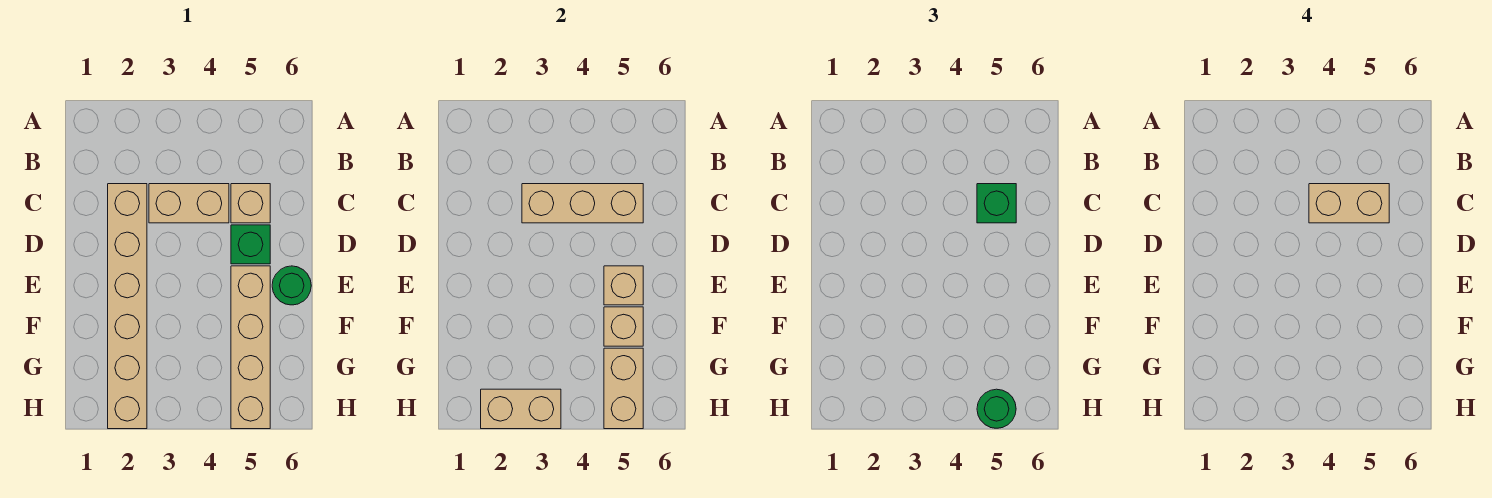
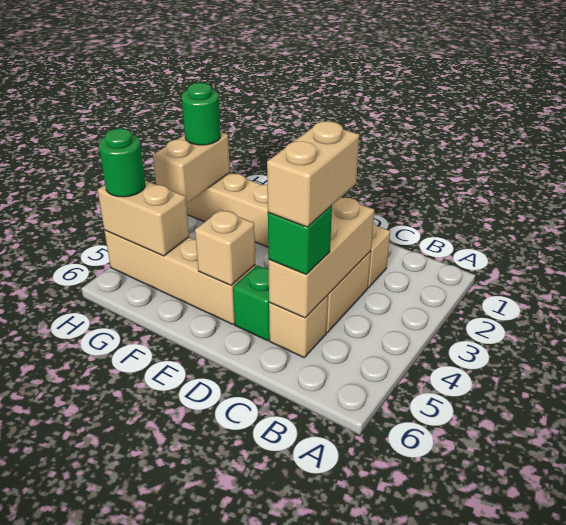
green 1x1 round brick [272,266,311,305] -> green 1x1 round brick moved to [182,83,221,145]
tan 1x1 brick [604,307,643,346] -> none

